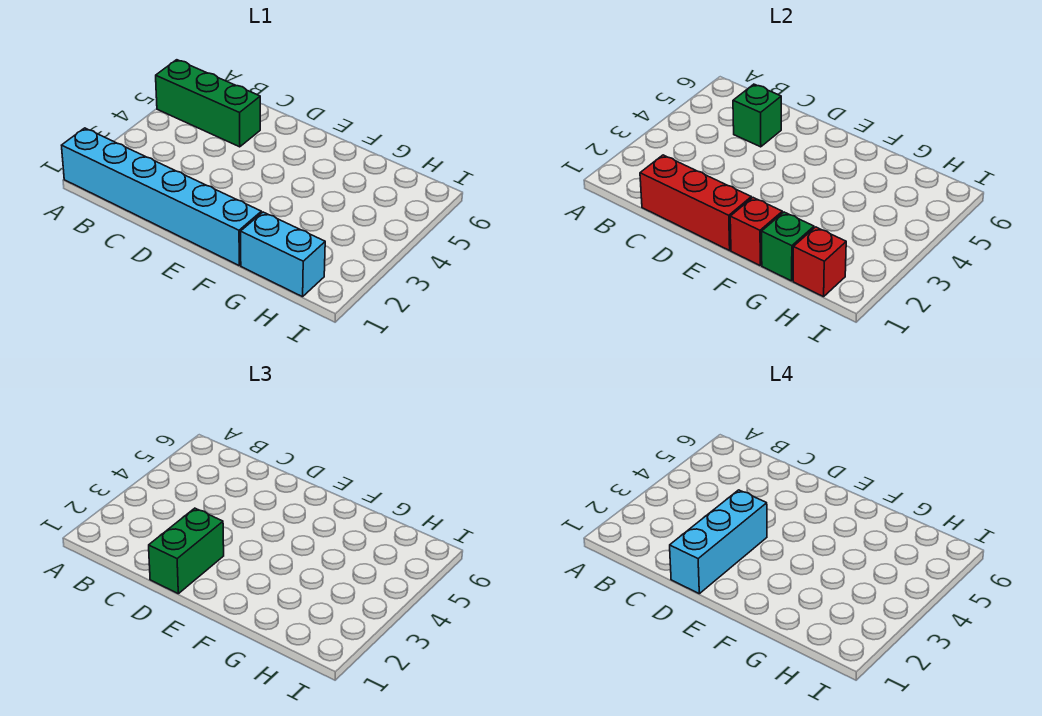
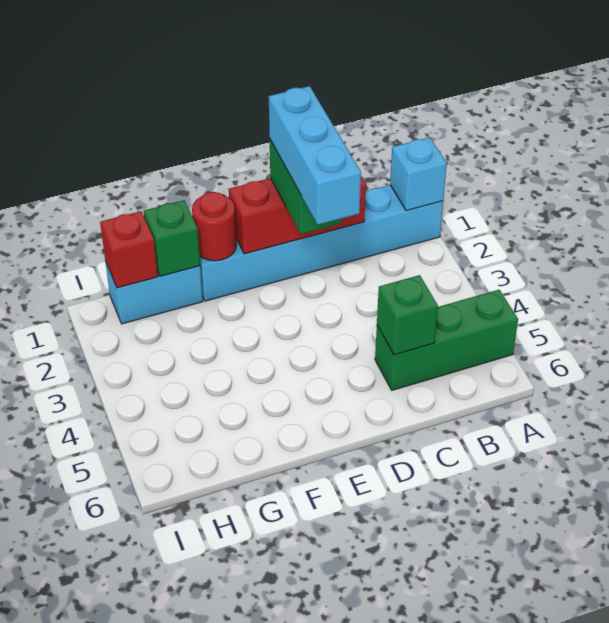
none -> cyan 1x1 brick [390,137,447,211]
red 1x1 brick [730,198,782,265] -> red 1x1 round brick [192,192,236,261]

